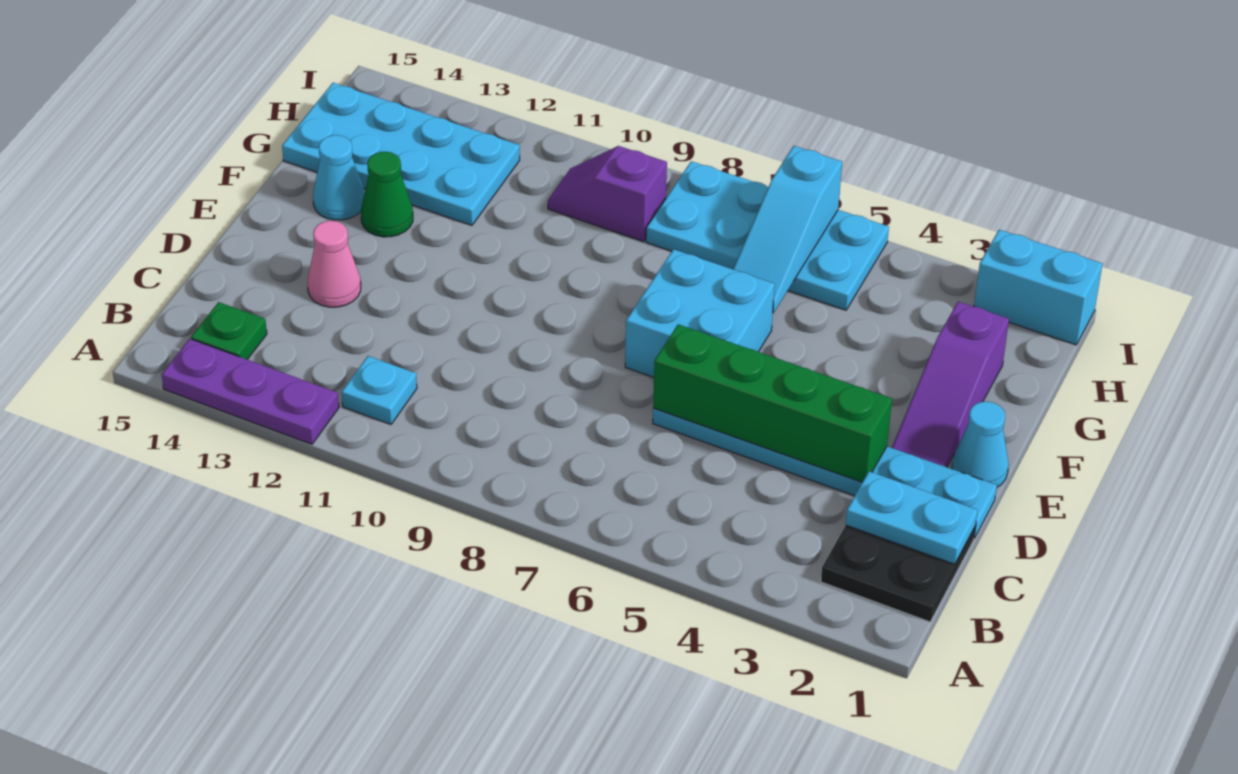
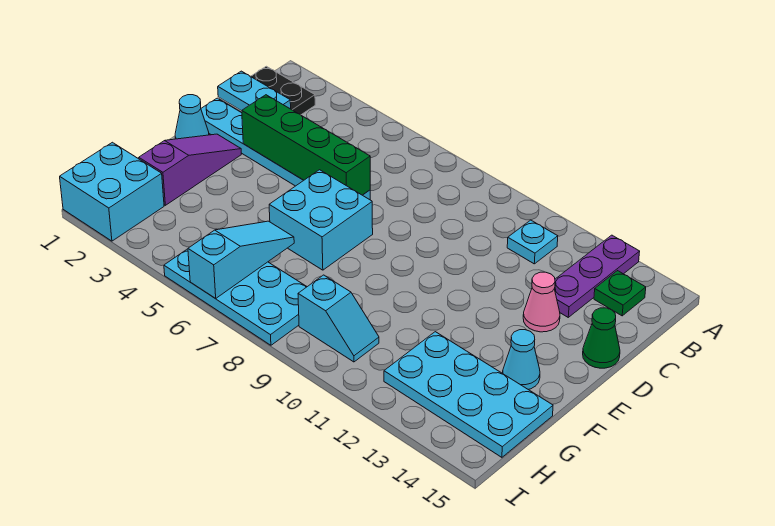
purple 1x3 plate [162,339,339,444] -> purple 1x3 plate turned to [554,235,640,317]
green 1x1 cone [361,152,413,237] -> green 1x1 cone moved to [583,308,620,368]
purple 1x2 slope [548,146,667,242] -> cyan 1x2 slope [298,275,379,362]
cyan 1x2 brick [974,230,1102,345] -> cyan 2x2 brick [60,142,164,241]

